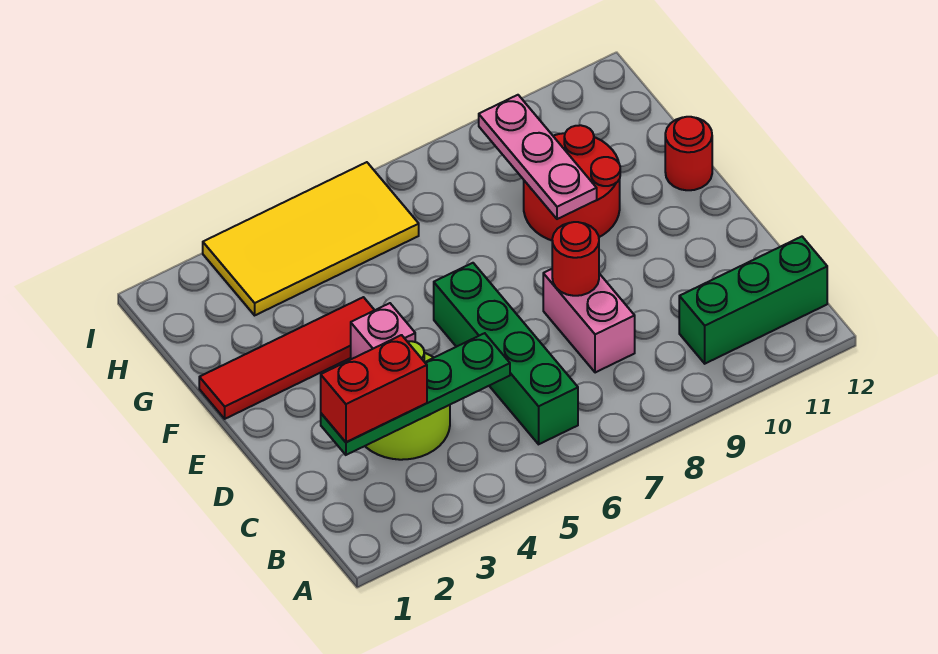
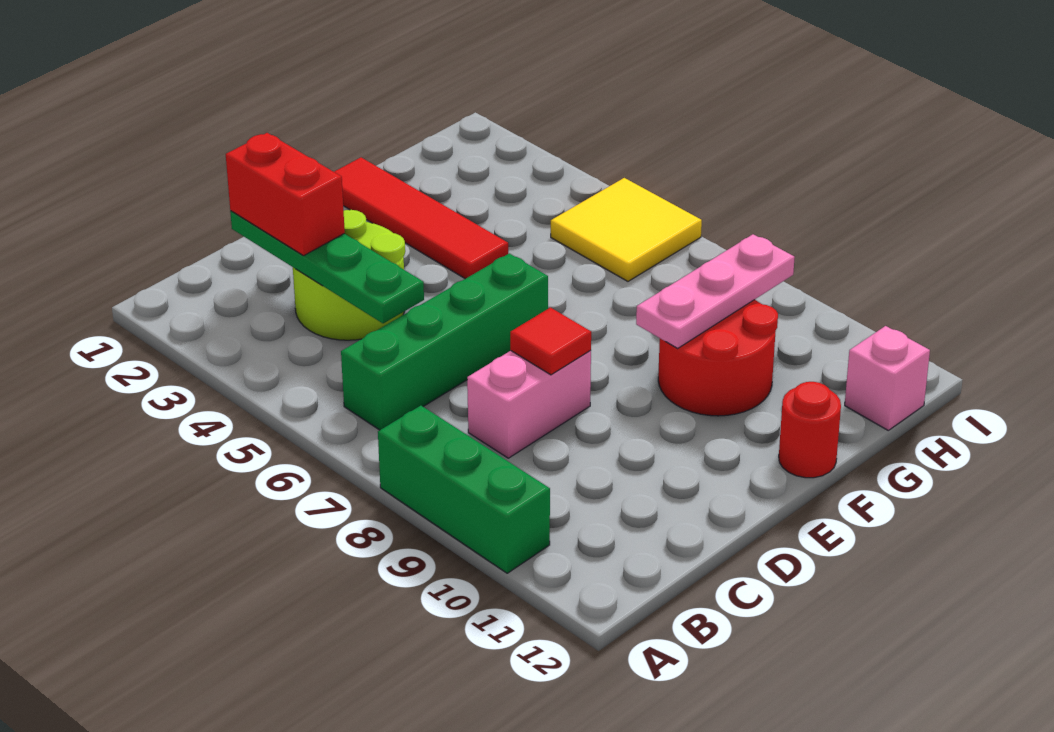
green 1x3 brick [679,237,827,364] -> green 1x3 brick moved to [378,406,550,573]
red 1x1 round brick [552,222,599,296] -> red 1x1 tile [510,307,591,375]
pink 1x1 brick [351,303,415,359] -> pink 1x1 brick moved to [845,326,930,430]
yellow 2x4 tile [203,162,419,315] -> yellow 2x2 tile [551,178,702,281]

